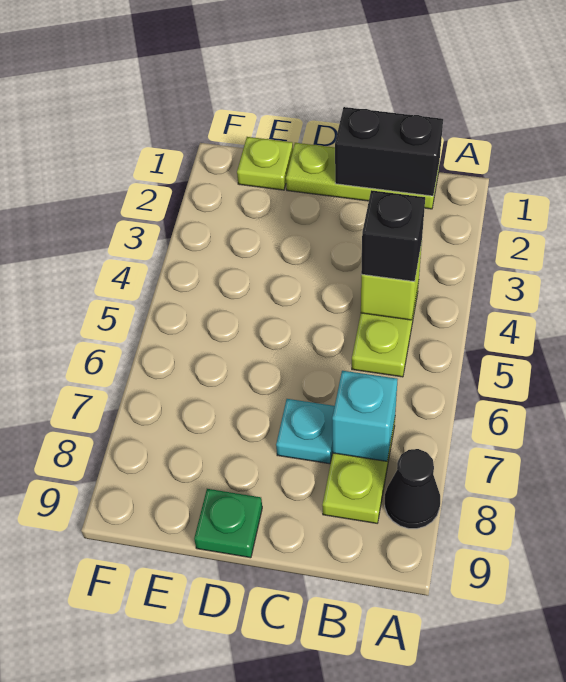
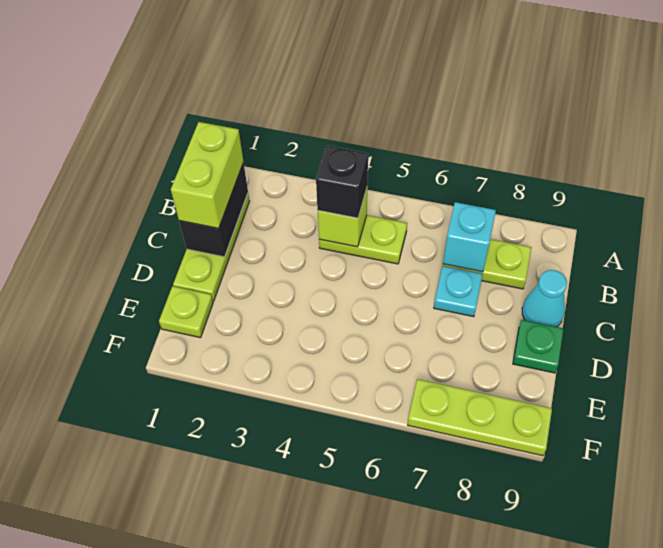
black 1x1 cone [385,449,440,529] -> none
none -> lime 1x2 brick [171,122,243,228]
none -> cyan 1x1 cone [522,270,567,327]
none -> lime 1x3 plate [408,379,552,456]

